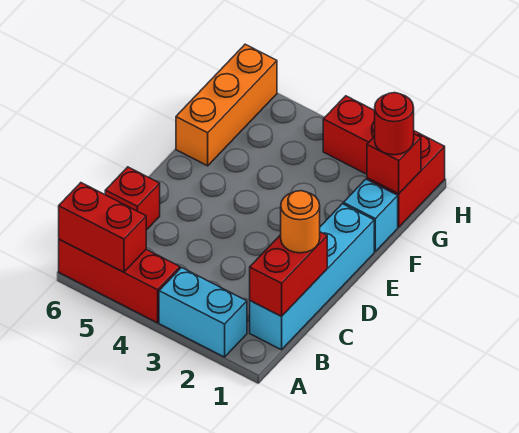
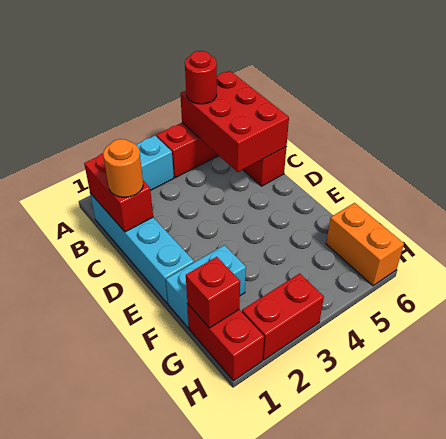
red 1x2 brick [59,183,146,272] -> red 2x3 brick [180,71,289,172]
cyan 1x1 brick [343,179,398,251] -> cyan 1x2 brick [166,245,246,328]
orange 1x3 brick [176,44,277,166] -> orange 1x2 brick [326,203,404,286]
red 1x1 round brick [375,93,414,155] -> red 1x1 round brick moved to [185,51,217,104]

